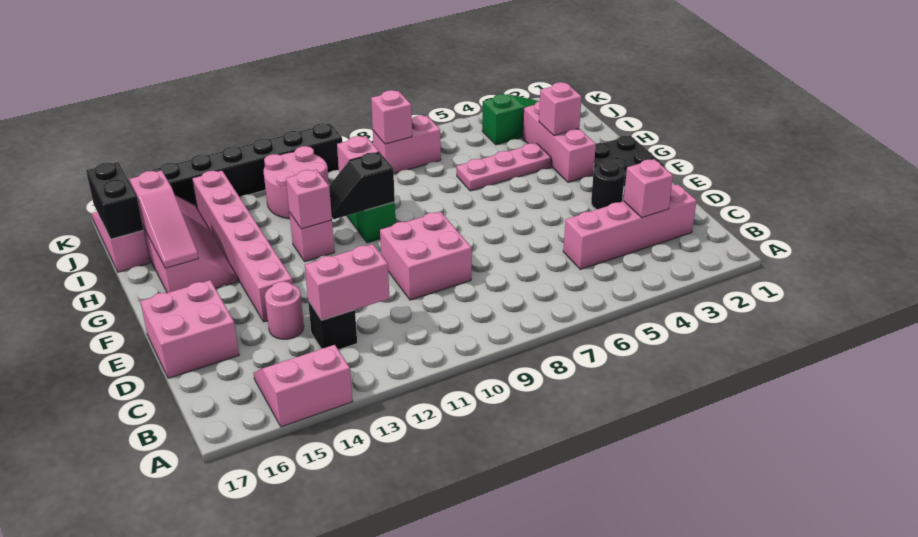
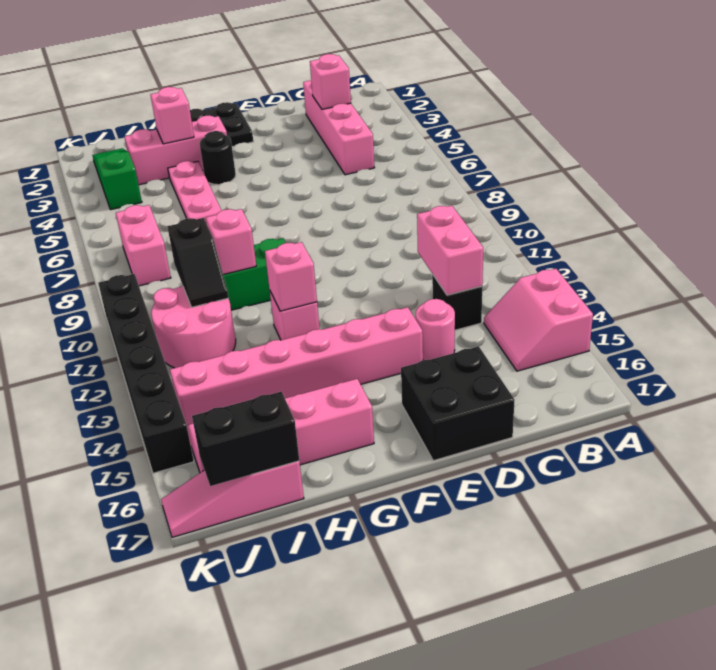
pink 2x2 brick [380,212,472,300] -> none
pink 2x2 brick [140,280,239,378] -> black 2x2 brick [401,346,515,461]
black 1x1 round brick [591,160,625,210] -> black 1x1 round brick moved to [200,131,236,185]
black 1x2 slope [329,152,395,219] -> black 1x2 slope moved to [167,218,229,307]
pink 1x3 slope [130,170,199,268] -> none
pink 1x1 brick [371,90,412,144] -> none

